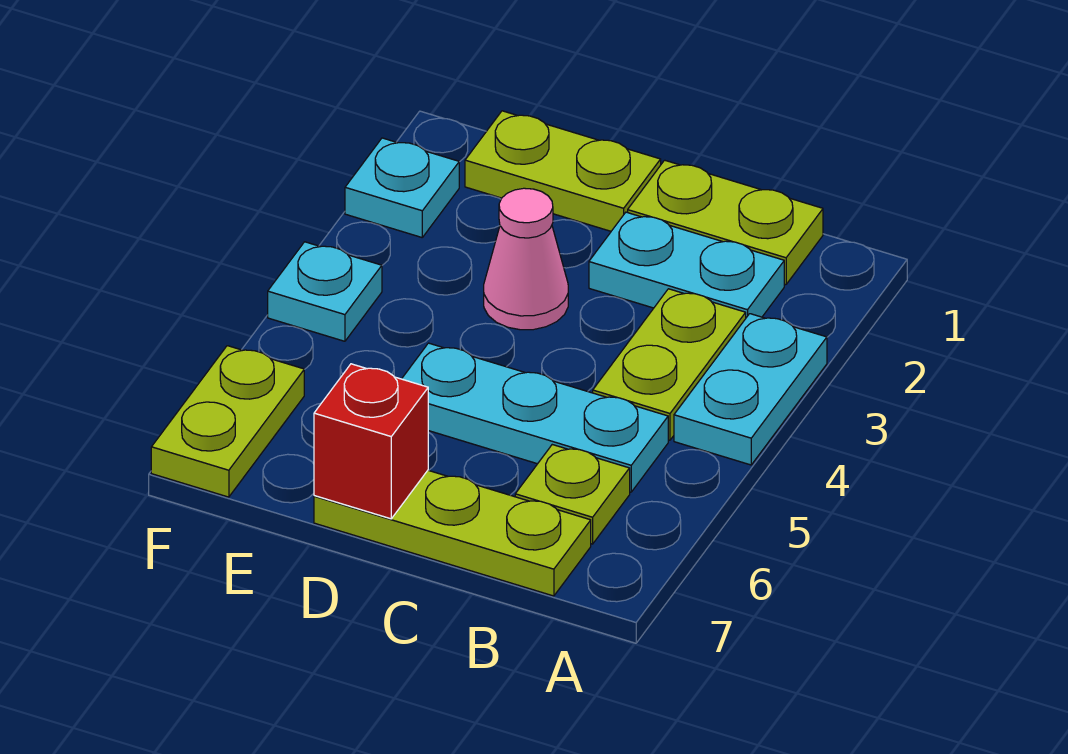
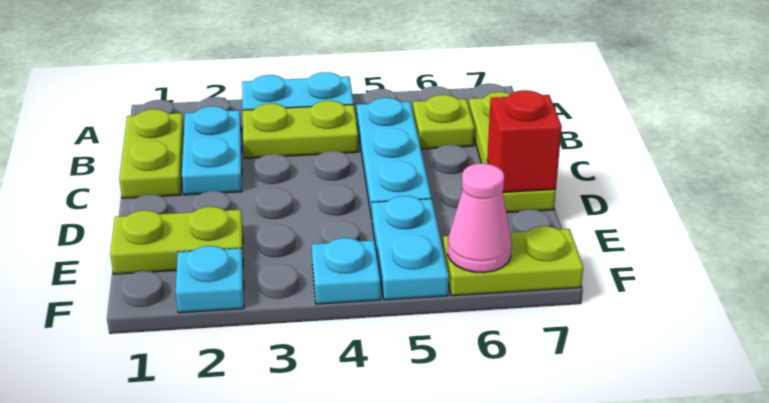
lime 1x2 plate [465,111,661,231] -> lime 1x2 plate turned to [110,207,243,274]
pink 1x1 cone [484,188,568,330] -> pink 1x1 cone moved to [448,163,512,272]
none -> cyan 1x2 plate [372,196,449,300]

